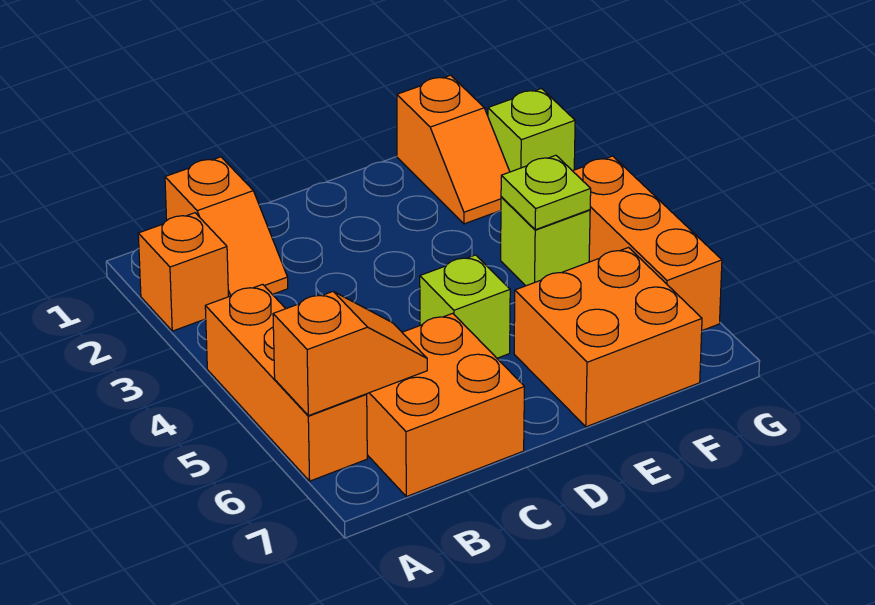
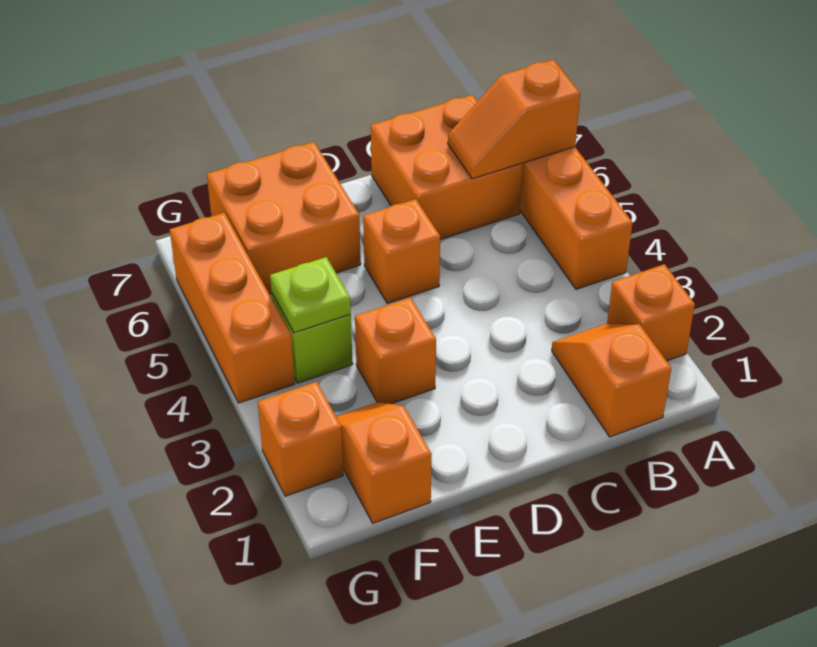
lime 1x1 brick [420,255,510,358] -> orange 1x1 brick [363,199,440,303]
none -> orange 1x1 brick [355,298,436,404]
lime 1x1 brick [488,89,575,172] -> orange 1x1 brick [258,382,343,496]

